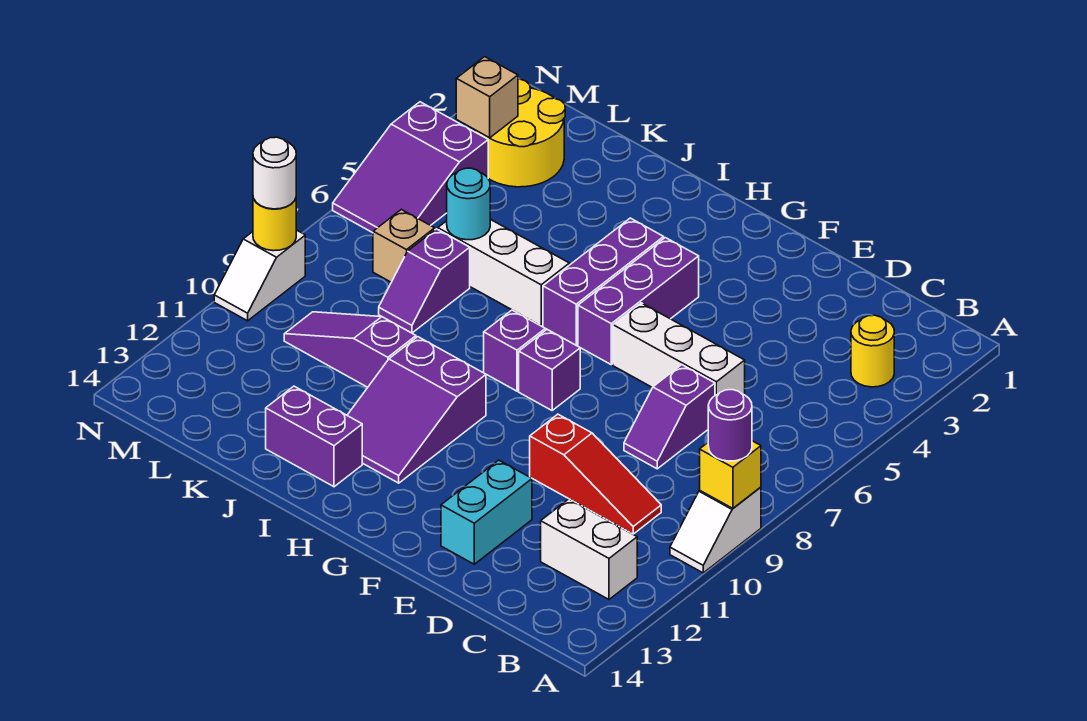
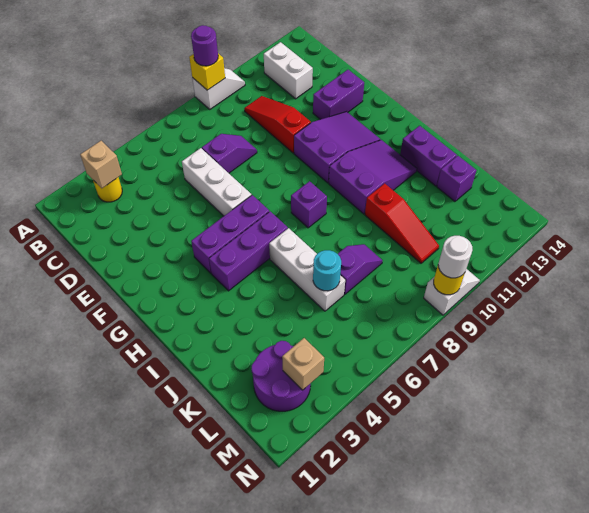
cyan 1x2 brick [441,460,532,564] -> purple 1x2 brick [313,70,364,119]
purple 1x1 brick [519,330,580,410] -> purple 1x1 brick moved to [437,156,476,201]
purple 1x3 slope [284,312,416,387] -> red 1x3 slope [365,183,439,263]
yellow 2x2 round brick [475,79,565,187] -> purple 2x2 round brick [251,341,311,411]
tan 1x1 brick [373,209,435,282] -> tan 1x1 brick moved to [80,141,122,188]
purple 2x3 slope [333,102,488,233] -> purple 2x3 slope moved to [294,112,381,183]

